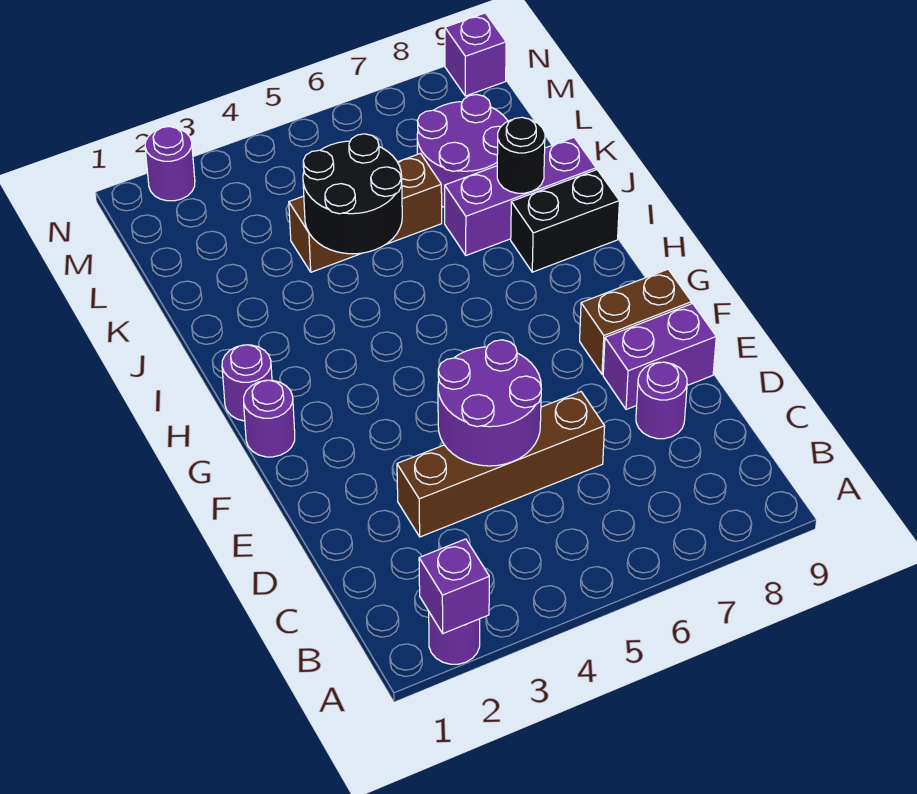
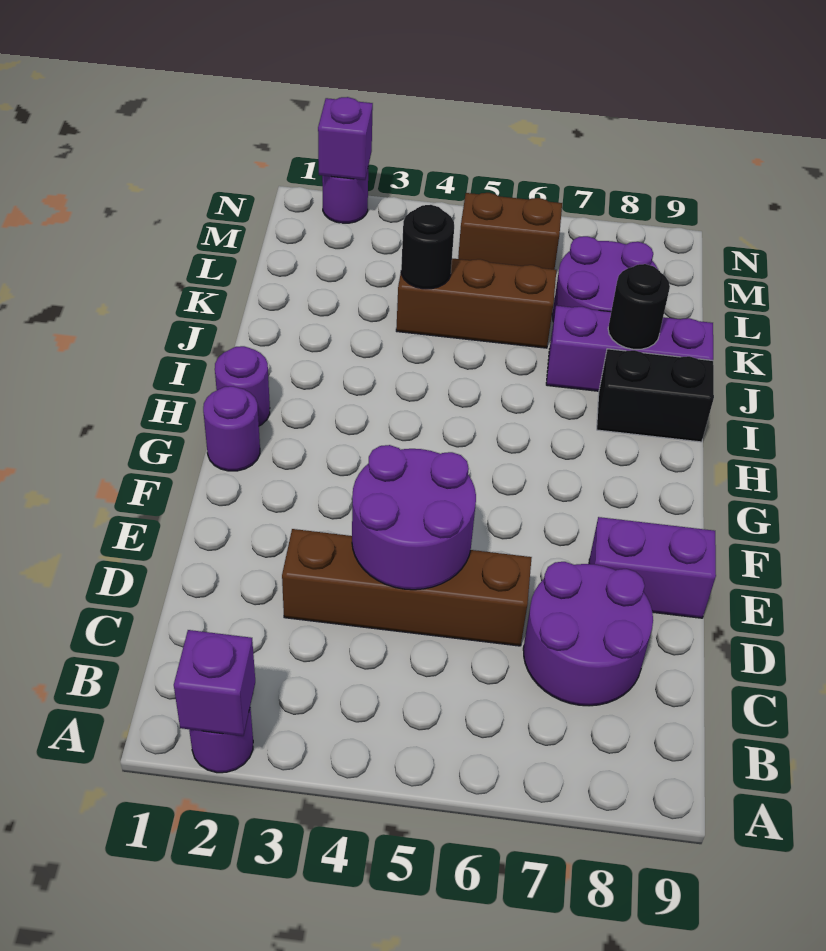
purple 1x1 round brick [636,362,687,439] -> purple 2x2 round brick [523,562,653,706]
brown 1x2 brick [580,269,692,374] -> brown 1x2 brick moved to [458,193,562,269]
black 2x2 round brick [303,134,402,254] -> black 1x1 round brick [401,205,454,289]
purple 1x1 brick [445,13,506,96] -> purple 1x1 brick moved to [318,97,373,180]

